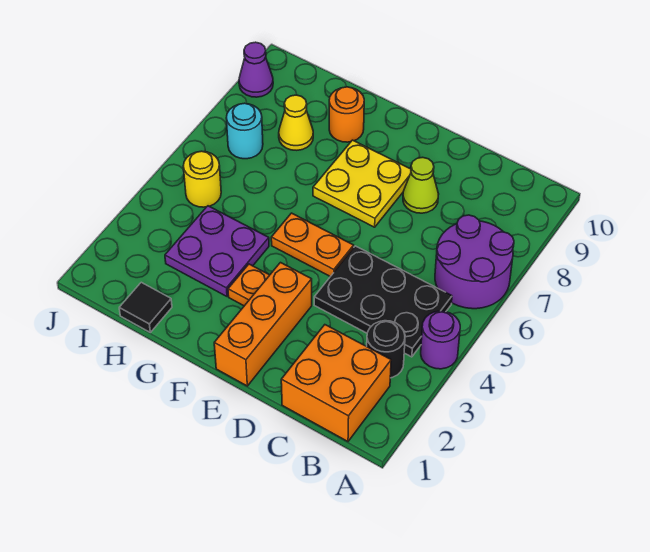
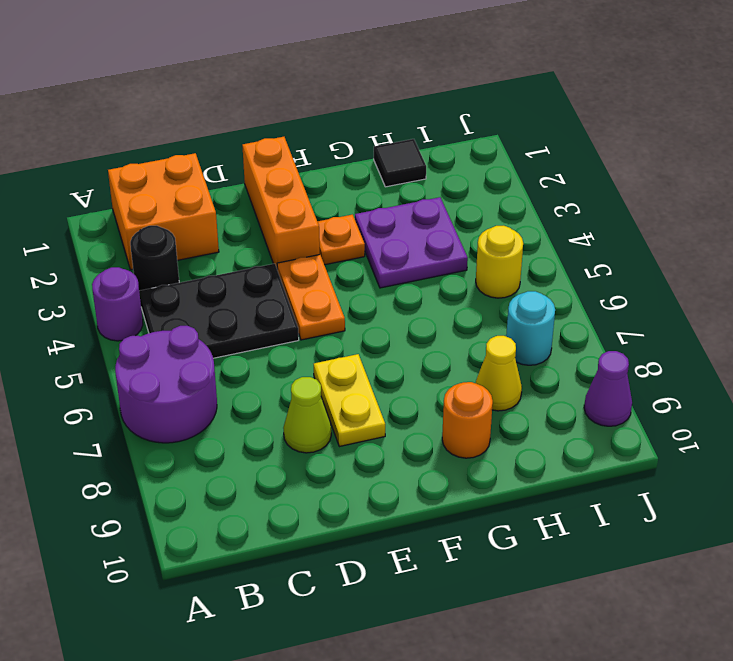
orange 1x2 plate [271,213,354,277] -> orange 1x2 plate turned to [277,255,345,340]
yellow 2x2 plate [313,140,411,227] -> yellow 1x2 plate [314,354,385,447]

